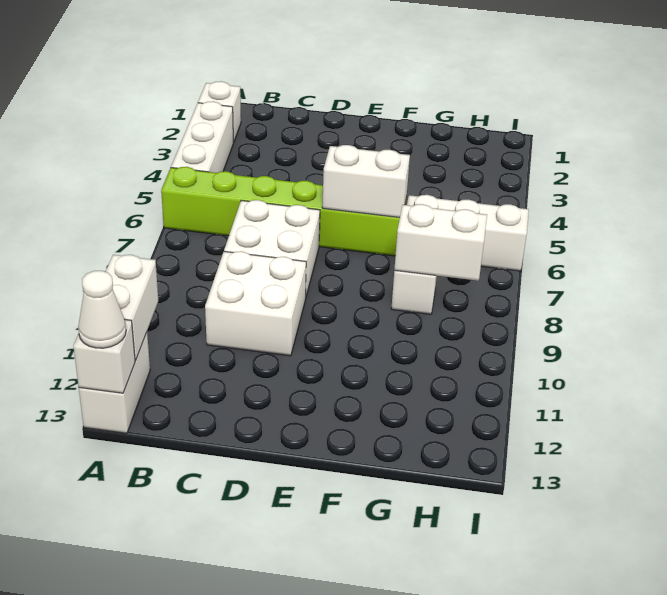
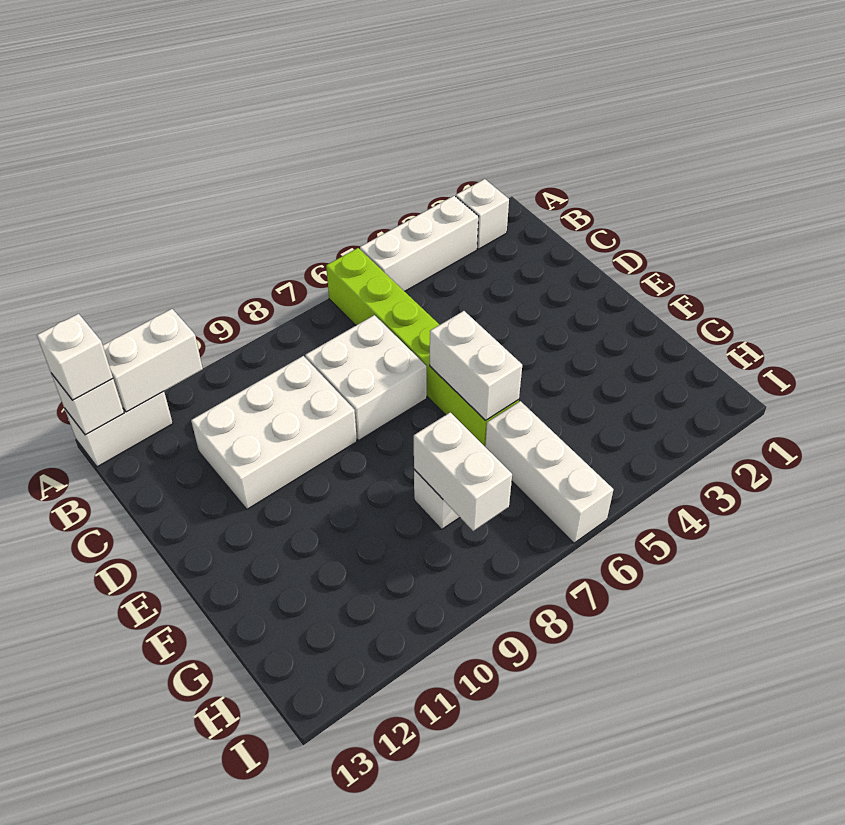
white 1x1 cone [78,271,126,348] -> white 1x1 brick [37,314,113,400]
white 2x2 brick [205,251,306,356] -> white 2x3 brick [191,356,357,509]

